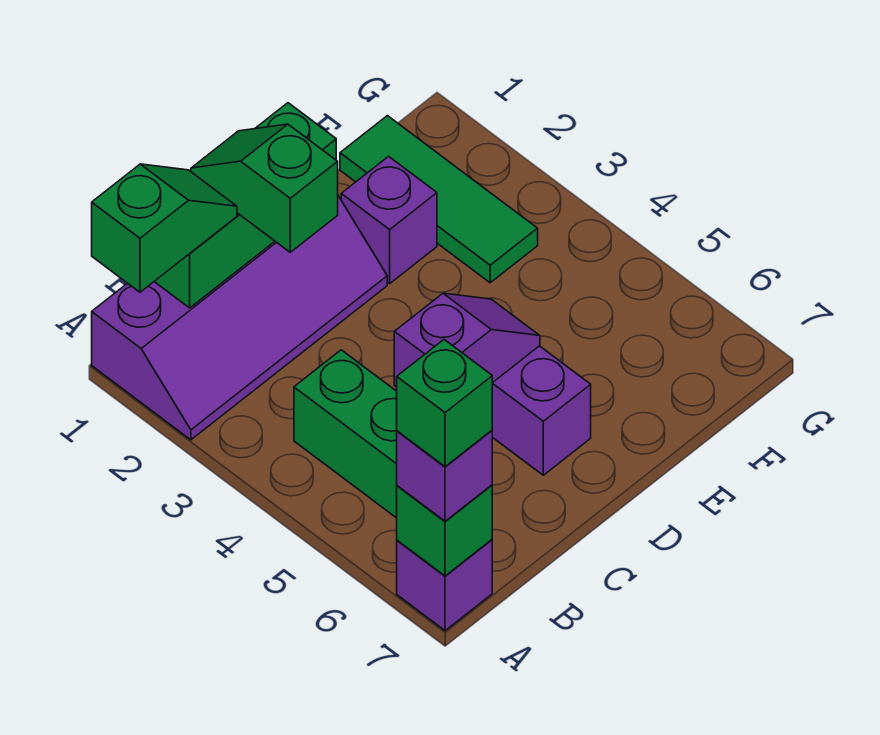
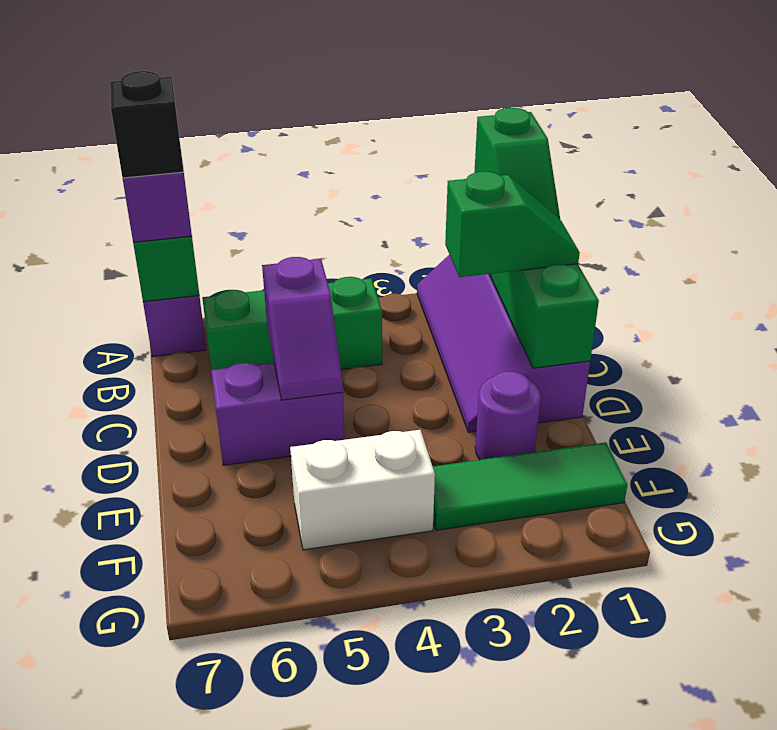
green 1x1 brick [397,340,492,467] -> black 1x1 brick [110,71,183,178]
purple 1x1 brick [341,156,437,283] -> purple 1x1 round brick [475,371,541,460]
none -> white 1x2 brick [290,430,435,550]

